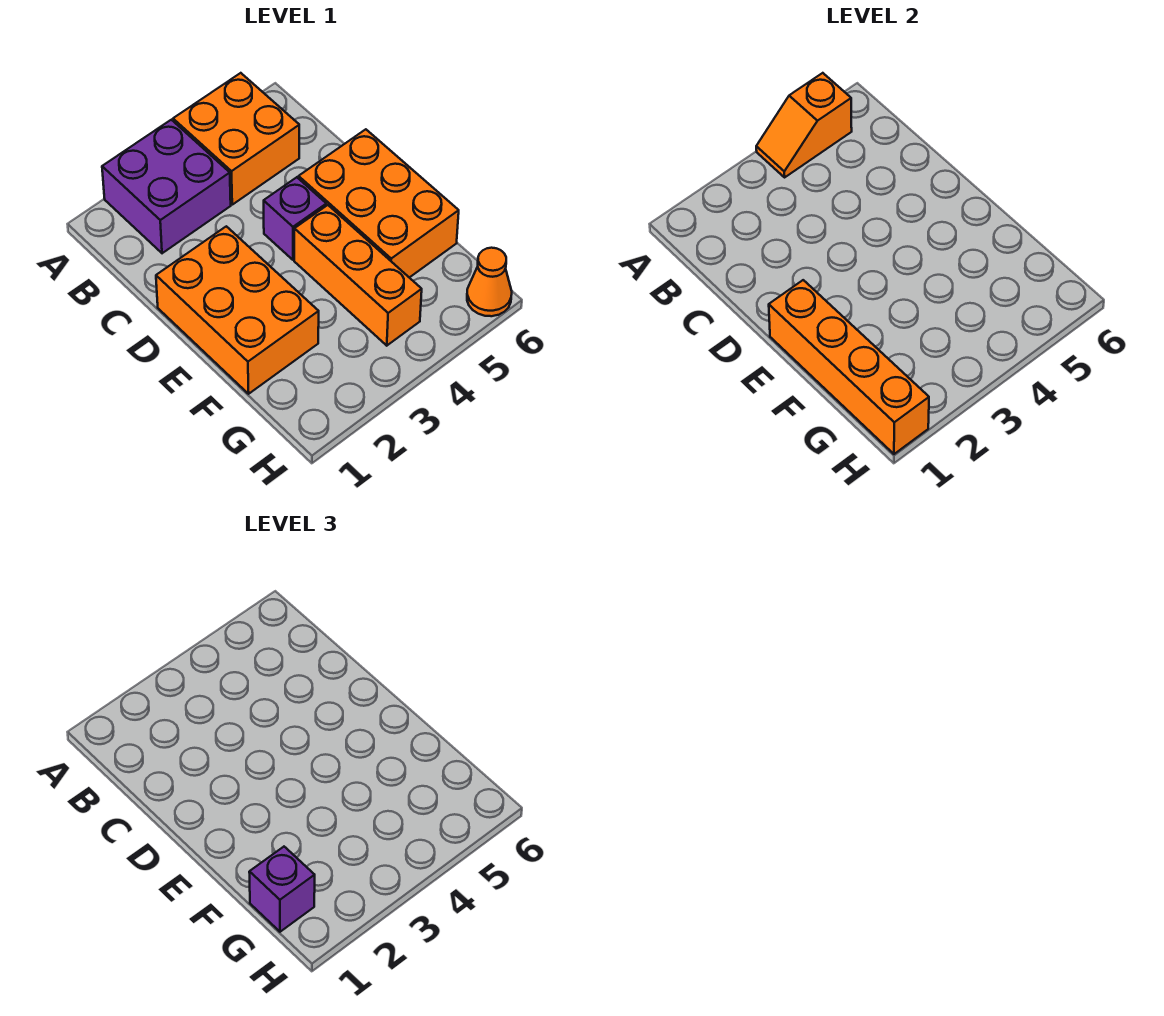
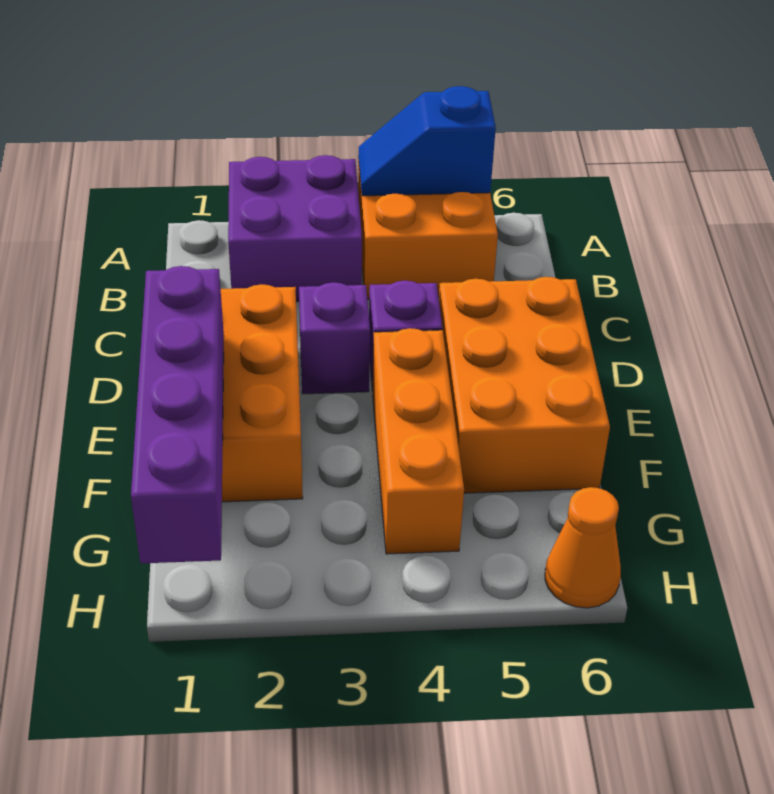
orange 1x2 slope [756,73,852,177] -> blue 1x2 slope [358,86,496,196]
orange 1x4 brick [769,280,929,454] -> purple 1x4 brick [131,266,224,563]
purple 1x1 brick [249,847,315,932] -> purple 1x1 brick moved to [299,282,370,394]

